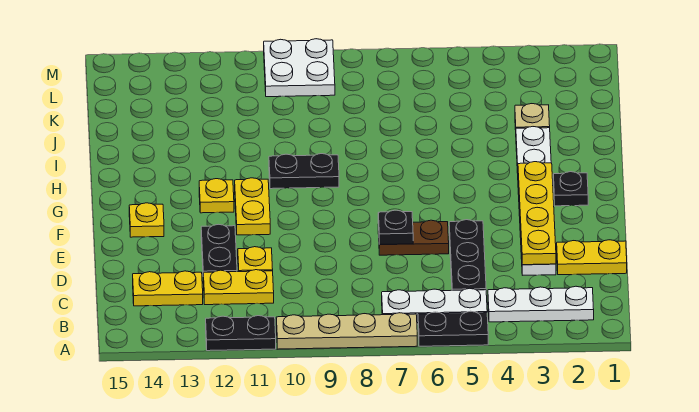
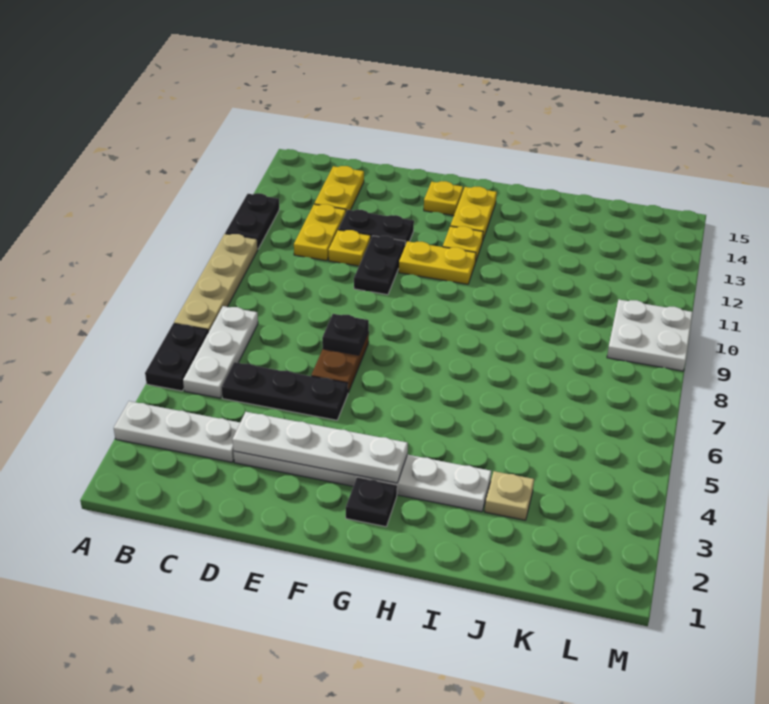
white 1x3 plate [488,286,594,322] -> white 1x3 plate turned to [114,401,240,462]
yellow 1x2 plate [557,240,627,275] -> yellow 1x2 plate moved to [450,187,497,239]
yellow 1x4 plate [518,162,556,265] -> white 1x4 plate [232,412,408,483]
black 1x2 plate [269,154,339,189] -> black 1x2 plate moved to [354,236,406,295]

